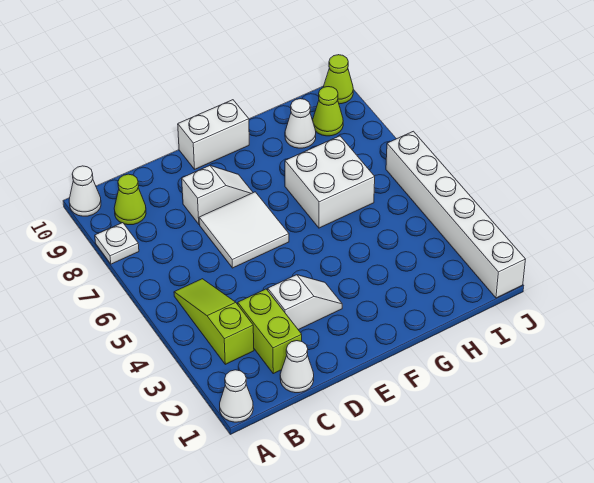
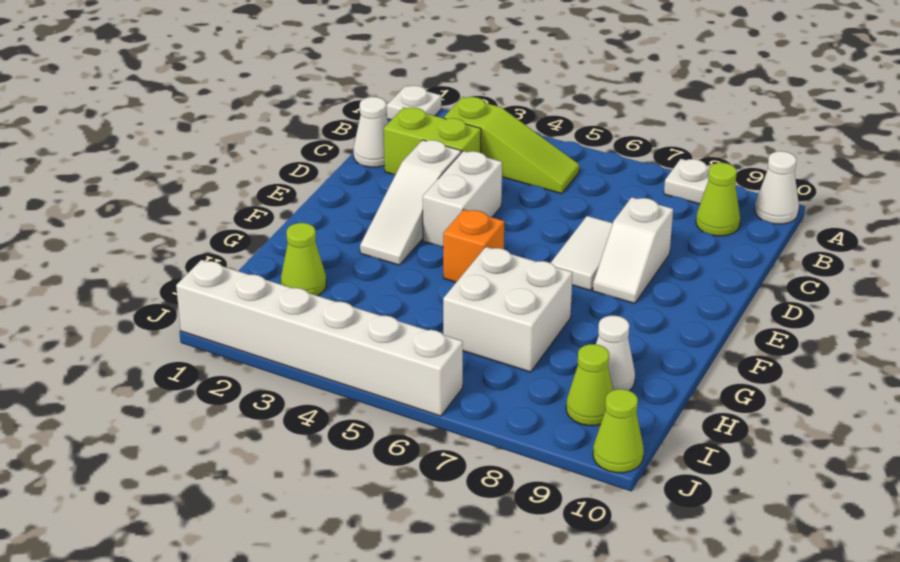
white 1x1 cone [220,370,253,422] -> white 1x1 plate [387,86,441,120]
white 1x2 slope [268,275,342,330] -> white 1x3 slope [360,140,461,265]
white 2x2 tile [199,192,289,268] -> white 1x2 tile [551,216,613,291]
white 1x2 brick [178,100,249,169] -> white 1x2 brick moved to [423,151,502,247]
none -> orange 1x1 brick [443,210,504,282]
none -> lime 1x1 cone [281,223,326,296]

